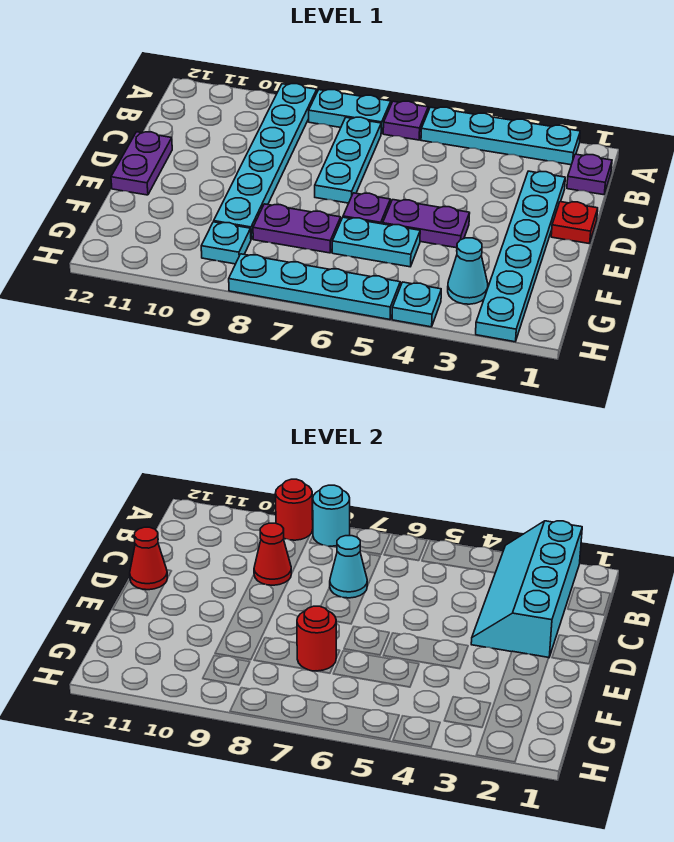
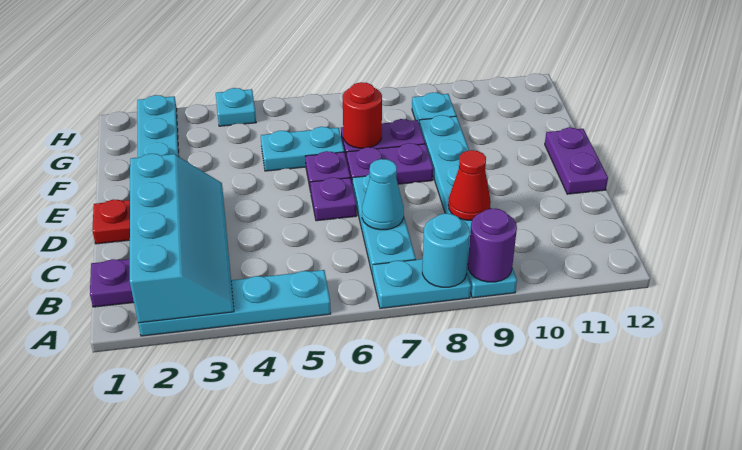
purple 1x1 plate [383,101,428,140] -> purple 1x1 plate moved to [310,178,357,221]
red 1x1 round brick [275,479,313,540] -> purple 1x1 round brick [468,208,517,282]
red 1x1 cone [130,527,167,590] -> none
purple 1x2 plate [383,200,470,248] -> purple 1x2 plate moved to [346,143,433,186]
cyan 1x1 cone [448,238,488,304] -> none
cyan 1x4 plate [229,254,400,319] -> none

